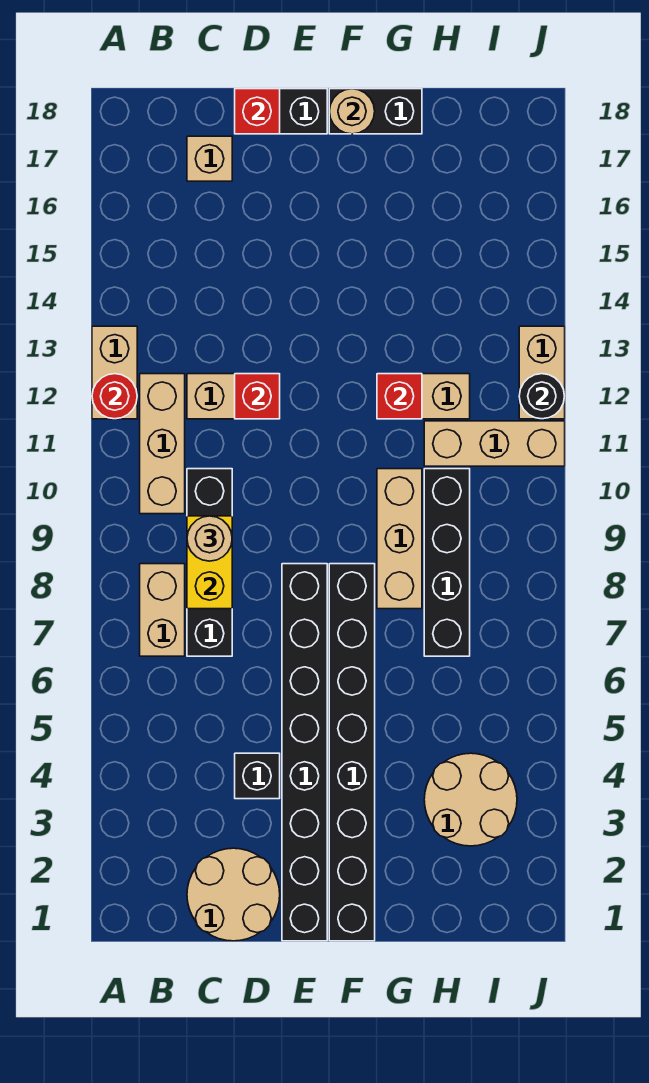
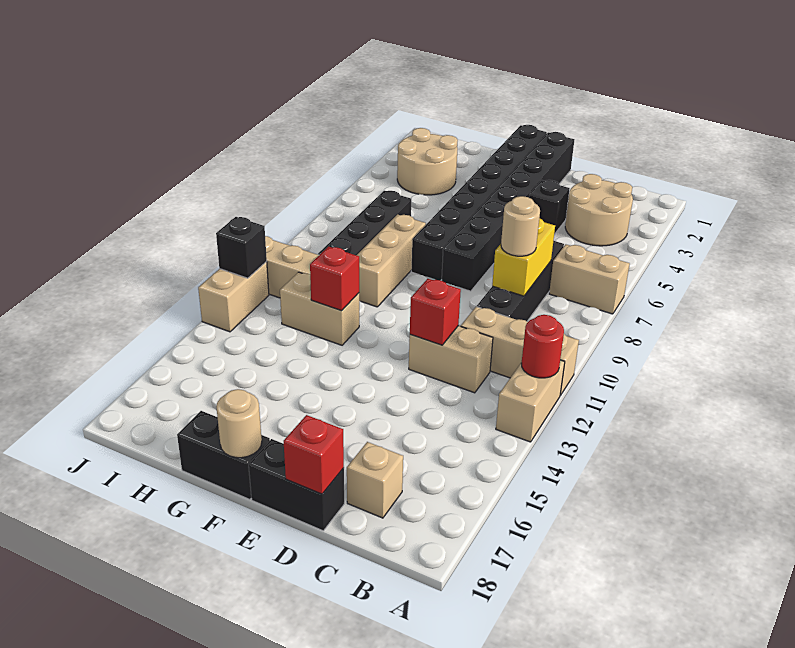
tan 1x2 brick [140,564,185,656] -> tan 1x2 brick turned to [549,244,630,314]
tan 1x3 brick [140,374,185,514] -> tan 1x3 brick turned to [461,306,579,395]
tan 2x2 round brick [187,848,280,941] -> tan 2x2 round brick moved to [565,174,633,246]
black 1x1 round brick [519,374,565,419] -> black 1x1 brick [216,217,267,278]

